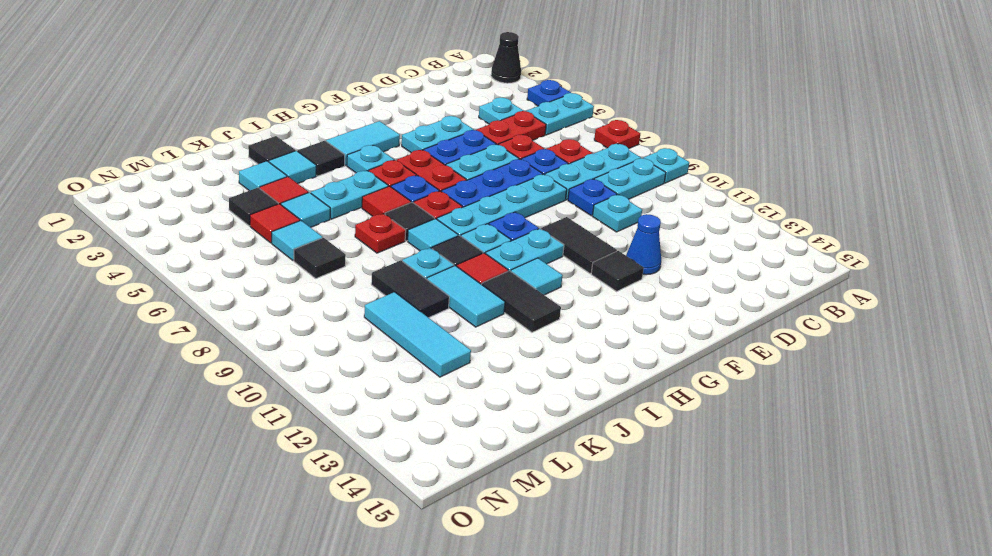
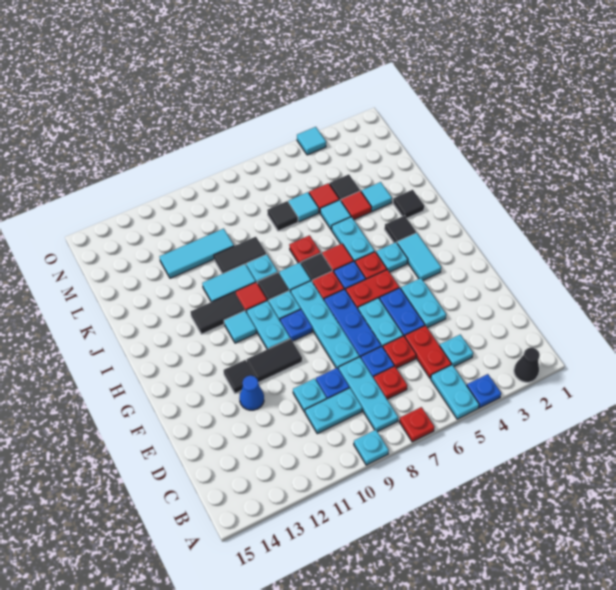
cyan 1x2 plate [594,158,666,199] -> cyan 1x2 plate turned to [305,388,362,434]
cyan 1x1 tile [269,151,316,183] -> cyan 1x1 tile moved to [297,127,326,155]

